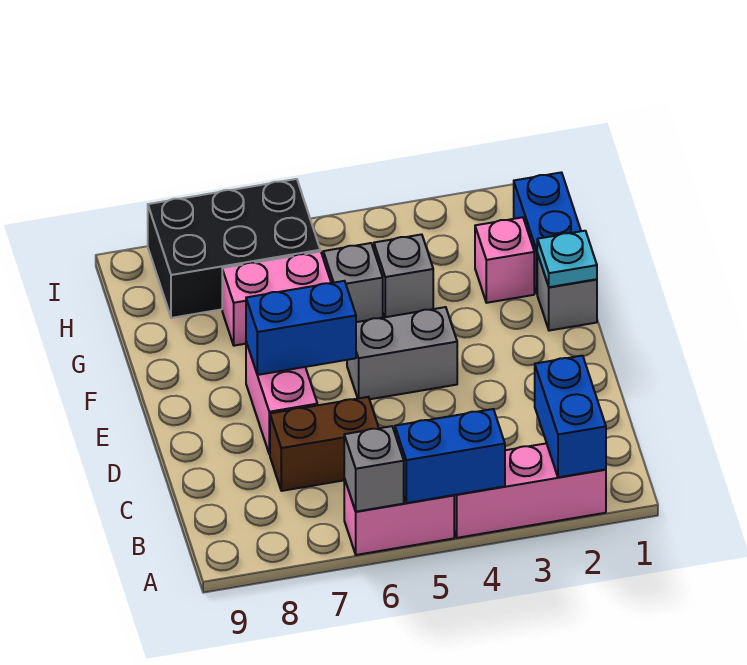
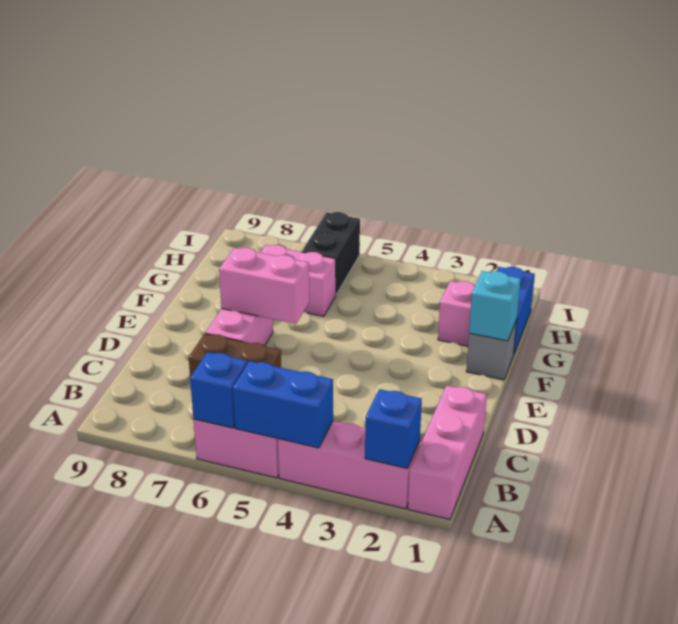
none -> pink 1x3 brick [408,385,487,519]
blue 1x2 brick [535,356,606,477] -> blue 1x1 brick [365,389,422,468]
grey 1x1 brick [344,426,404,512] -> blue 1x1 brick [190,352,247,428]
grey 1x2 brick [347,307,457,399] -> none
blue 1x2 brick [246,281,356,375] -> pink 1x2 brick [219,248,309,324]
cyan 1x1 plate [537,231,597,287] -> cyan 1x1 brick [469,271,521,341]
grey 1x1 brick [374,234,433,317] -> none
grey 1x1 brick [323,243,383,322] -> none
black 2x3 brick [148,179,320,318] -> black 1x2 brick [302,212,360,295]

